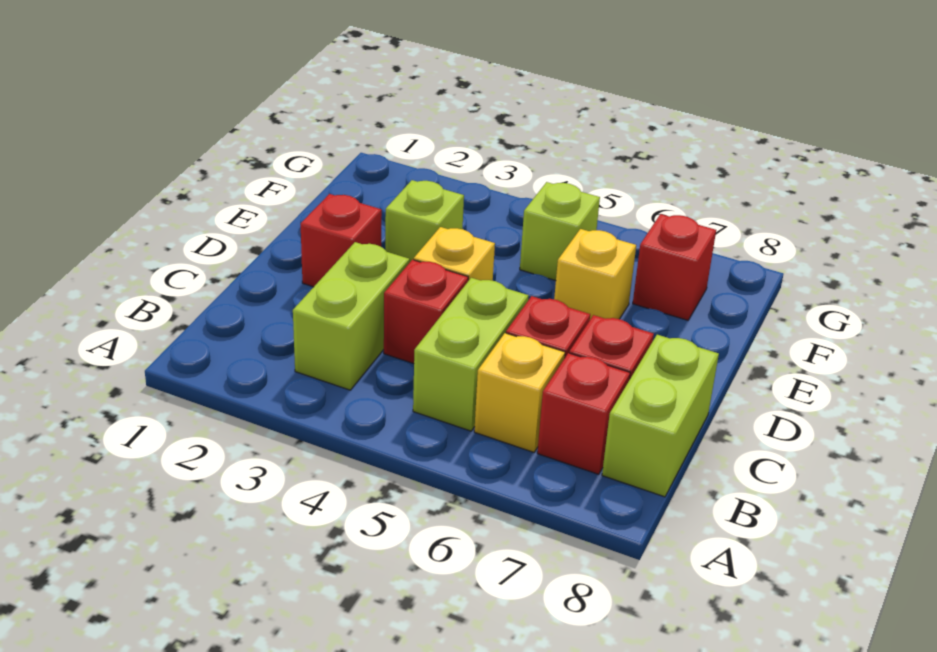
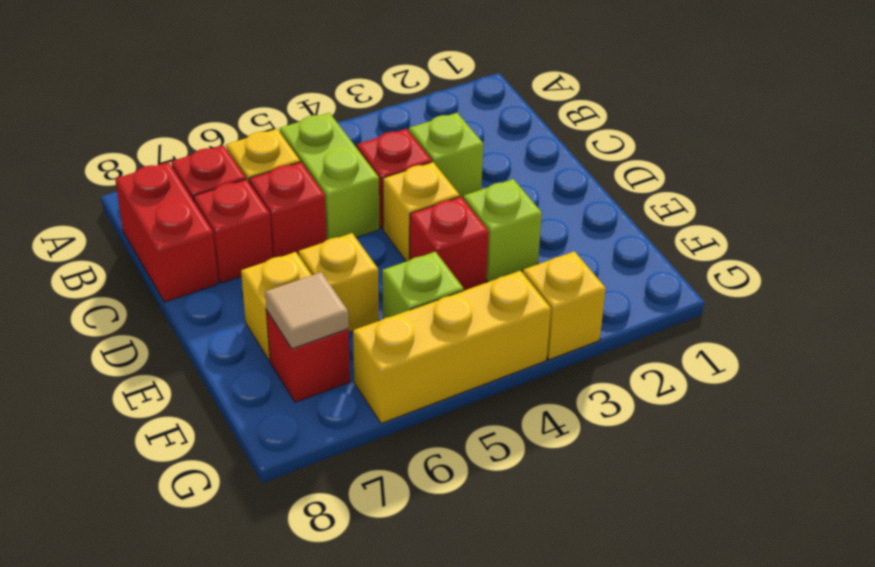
lime 1x2 brick [293,242,410,390] -> lime 1x1 brick [409,113,483,198]
lime 1x2 brick [602,335,719,497] -> red 1x2 brick [115,162,218,302]
red 1x1 brick [301,194,382,287] -> red 1x1 brick moved to [410,197,489,290]
none -> yellow 1x1 brick [241,252,312,361]
none -> tan 1x1 tile [265,272,349,349]
none -> yellow 1x1 brick [523,251,606,360]
none -> yellow 1x3 brick [353,271,551,423]

